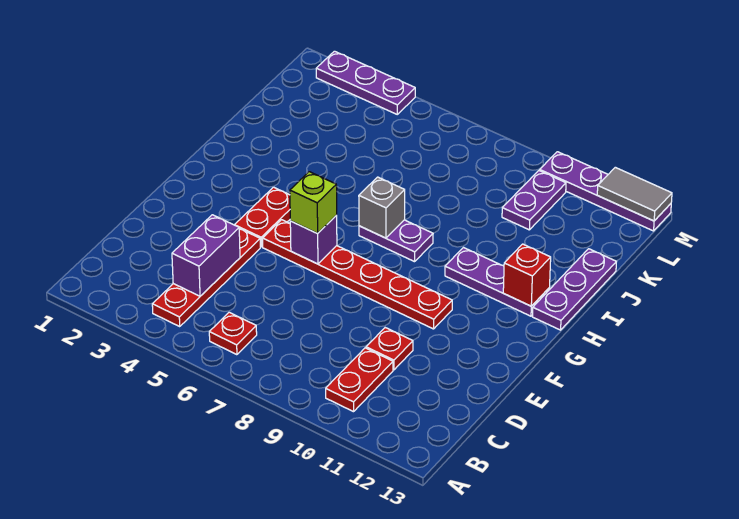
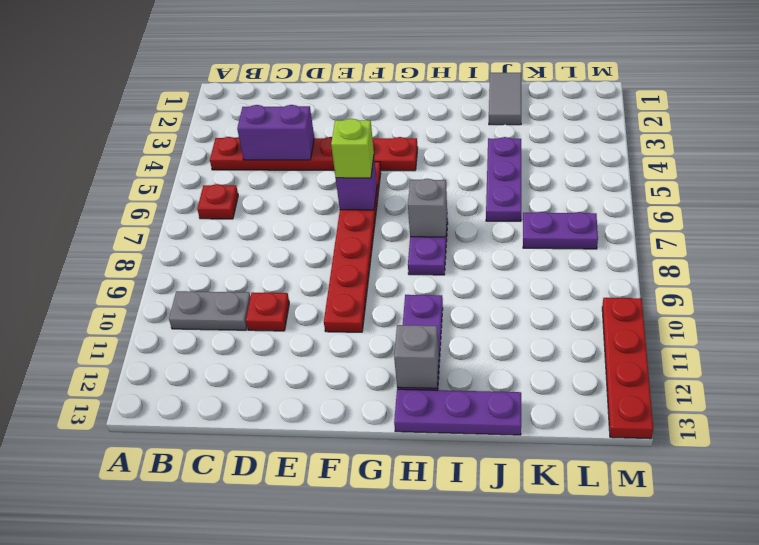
red 1x2 plate [326,348,393,412] -> grey 1x2 plate [169,291,251,330]
red 1x1 brick [503,244,551,306] -> grey 1x1 brick [394,325,439,388]
purple 1x2 plate [502,171,566,230] -> purple 1x2 plate moved to [523,212,598,249]
purple 1x3 plate [316,51,415,114] -> purple 1x3 plate moved to [486,137,521,221]
purple 1x4 plate [540,152,671,231] -> red 1x4 plate [602,298,653,439]
grey 1x2 tile [597,167,672,221] -> grey 1x2 tile moved to [489,73,521,125]

